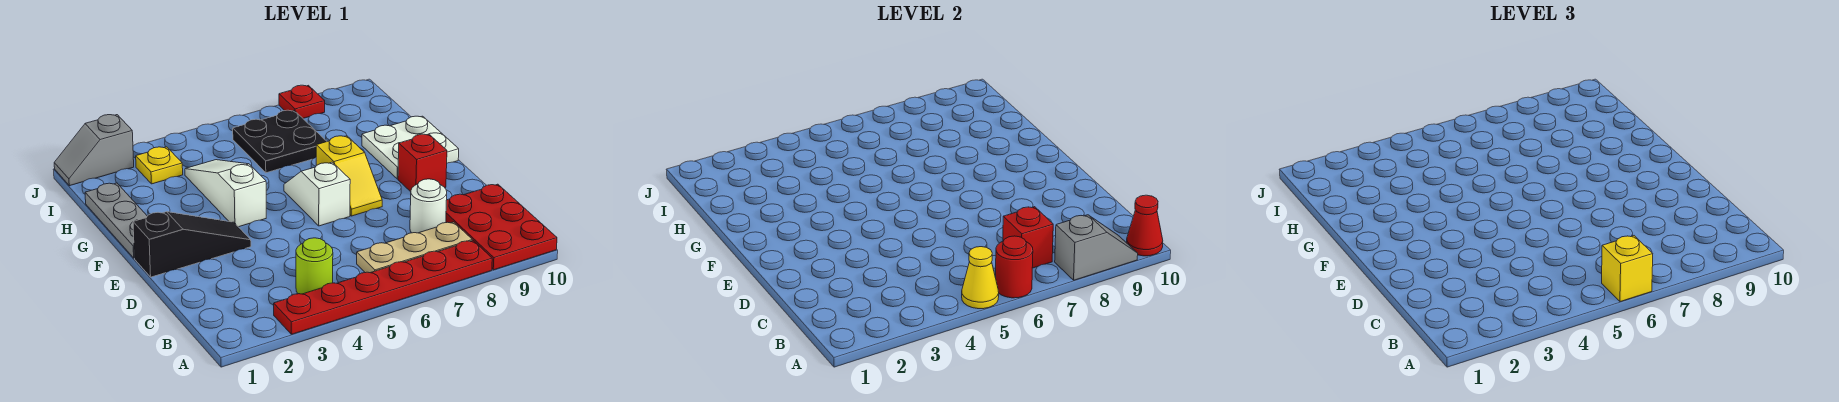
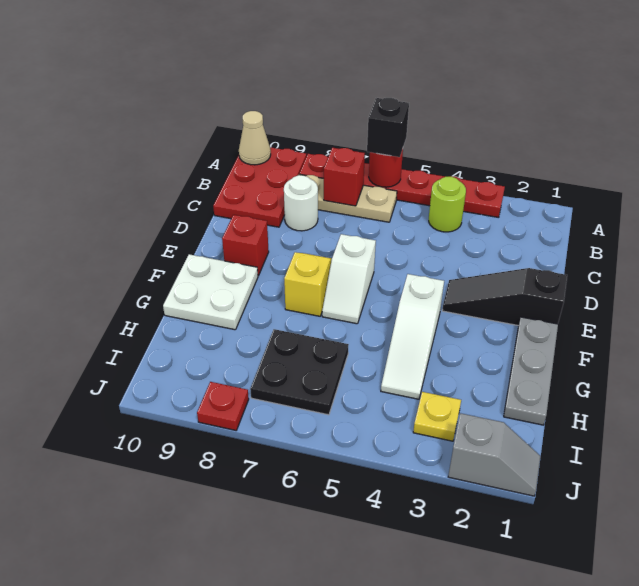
yellow 1x1 cone [962,247,999,309] -> none
yellow 1x1 brick [1602,236,1653,302] -> black 1x1 brick [367,98,409,157]
grey 1x2 slope [1055,215,1138,280] -> none
red 1x1 cone [1127,195,1163,256] -> tan 1x1 cone [239,111,271,165]

